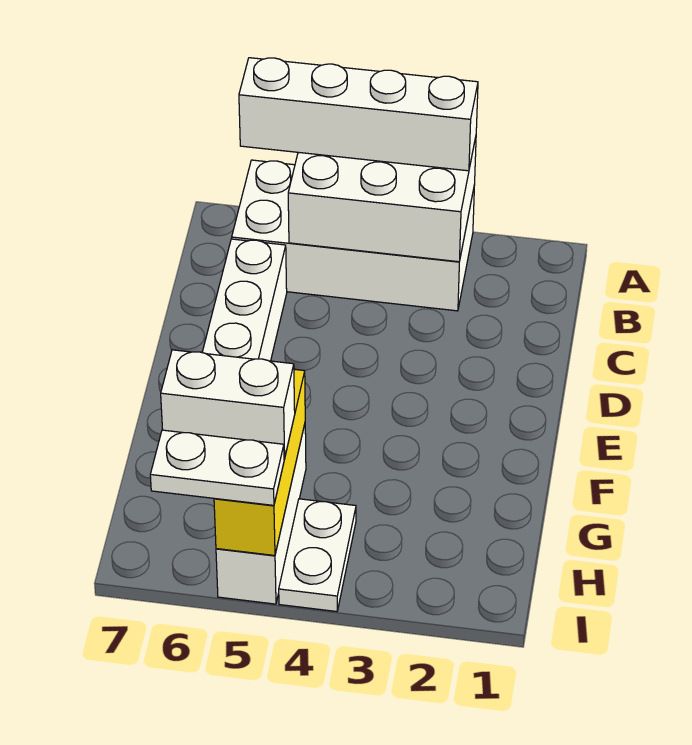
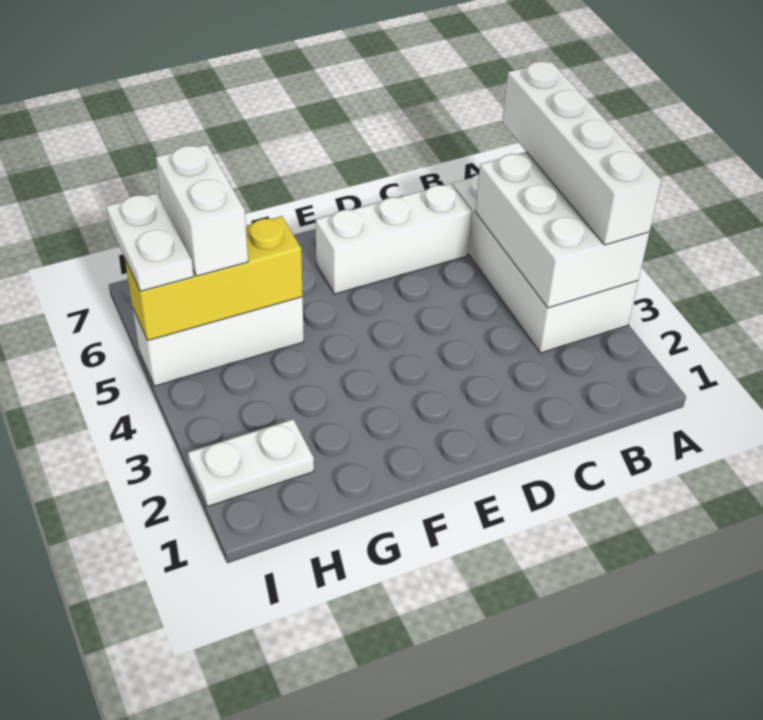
white 1x2 plate [279,499,356,612] -> white 1x2 plate moved to [188,419,314,507]

